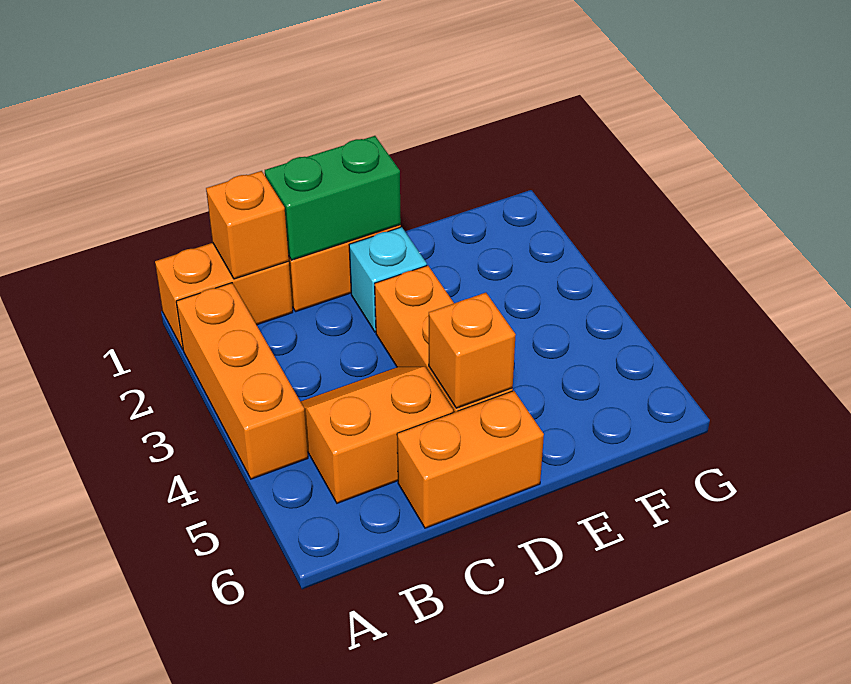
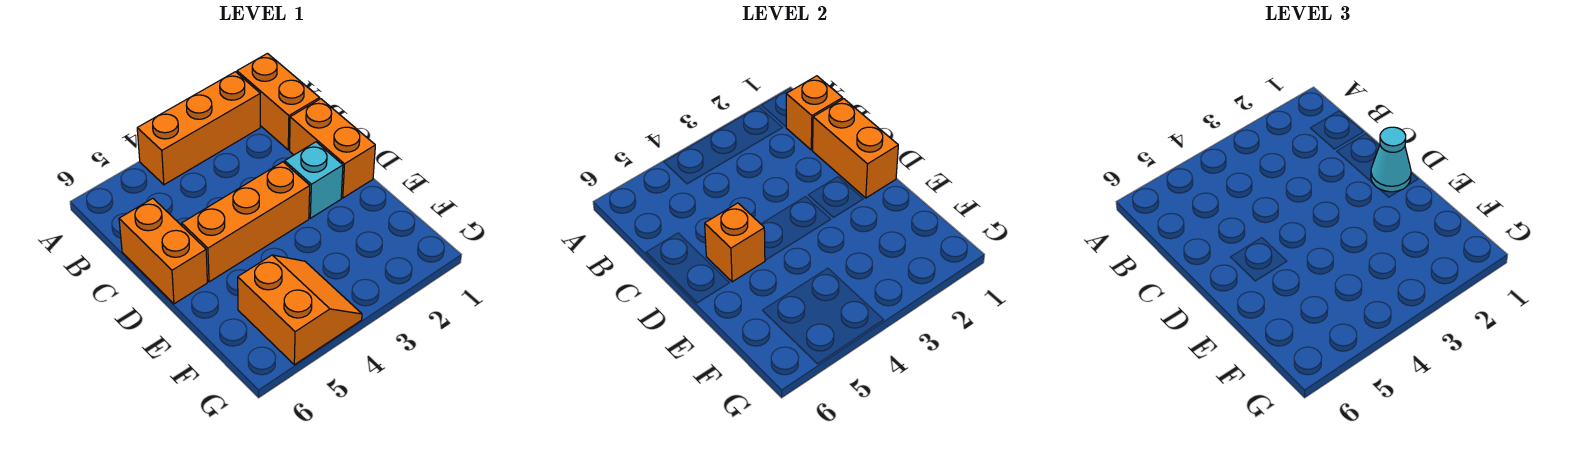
orange 2x2 slope [300,367,453,503] -> orange 2x2 slope moved to [238,255,362,365]
green 1x2 brick [265,136,401,260] -> orange 1x2 brick [813,99,898,198]
none -> cyan 1x1 cone [1371,127,1411,192]

